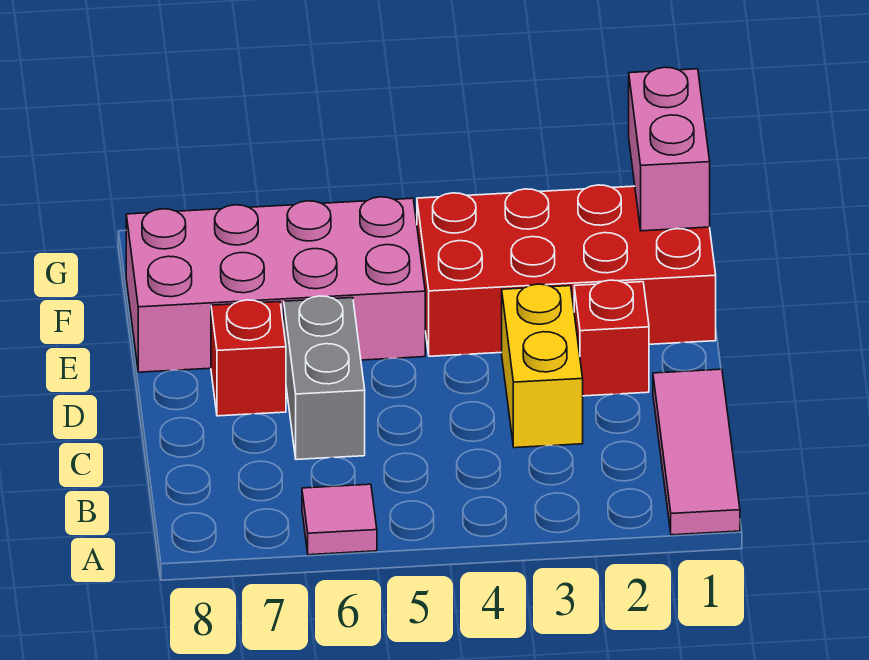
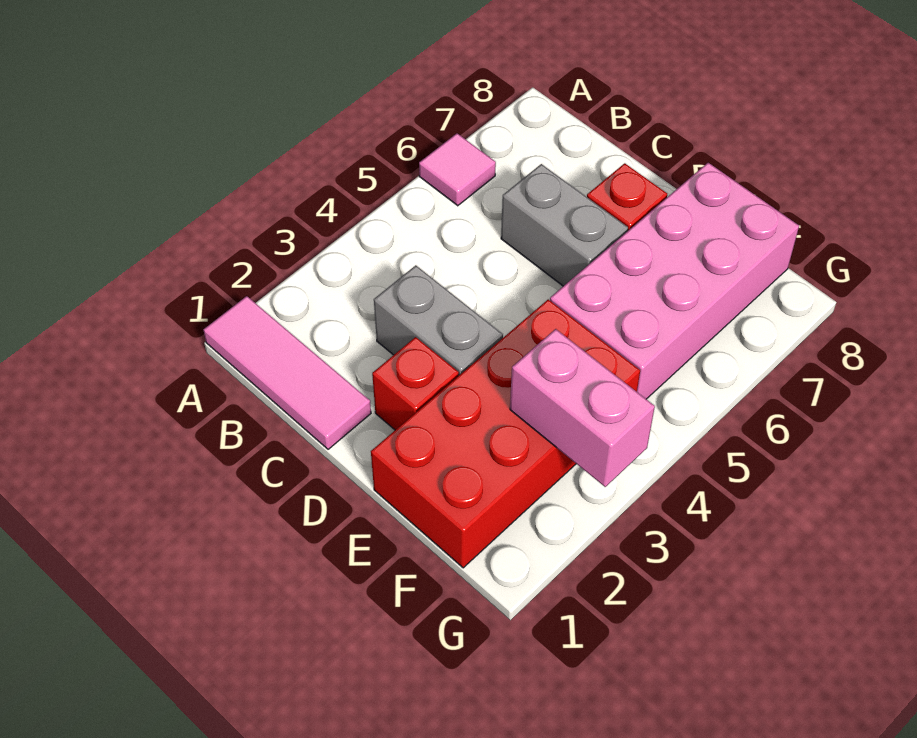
yellow 1x2 brick [502,284,583,448] -> grey 1x2 brick [374,265,503,375]
pink 1x2 brick [629,67,710,231] -> pink 1x2 brick moved to [510,329,655,487]

